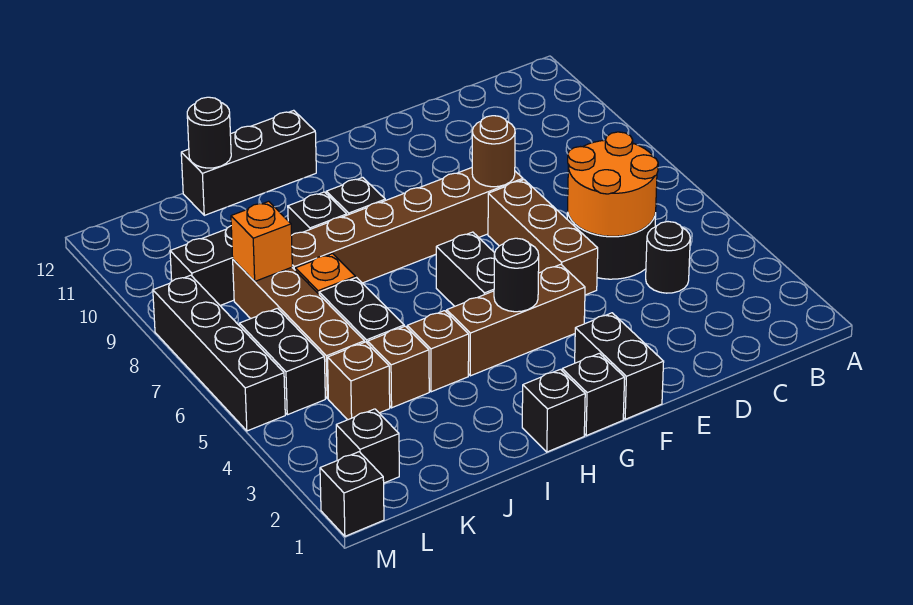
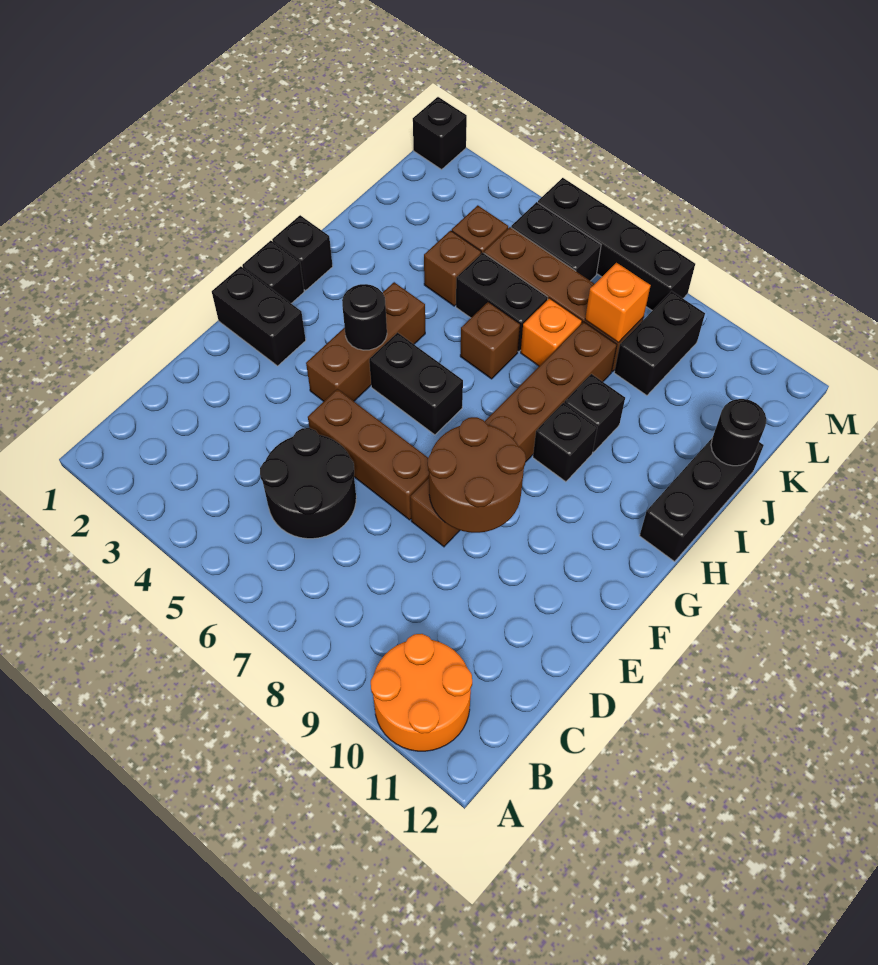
black 1x1 round brick [646,222,690,293] -> none
orange 2x2 round brick [568,132,658,236] -> orange 2x2 round brick moved to [371,634,472,751]
brown 1x1 round brick [472,116,515,187] -> brown 2x2 round brick [428,417,526,533]
brown 1x1 brick [407,311,469,392] -> brown 1x1 brick moved to [460,302,520,379]
black 1x1 brick [336,409,399,483] -> none

